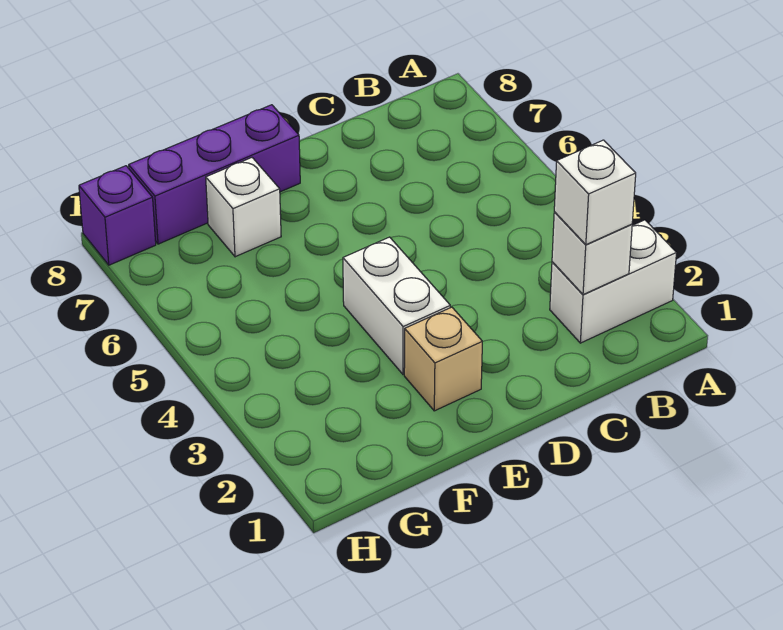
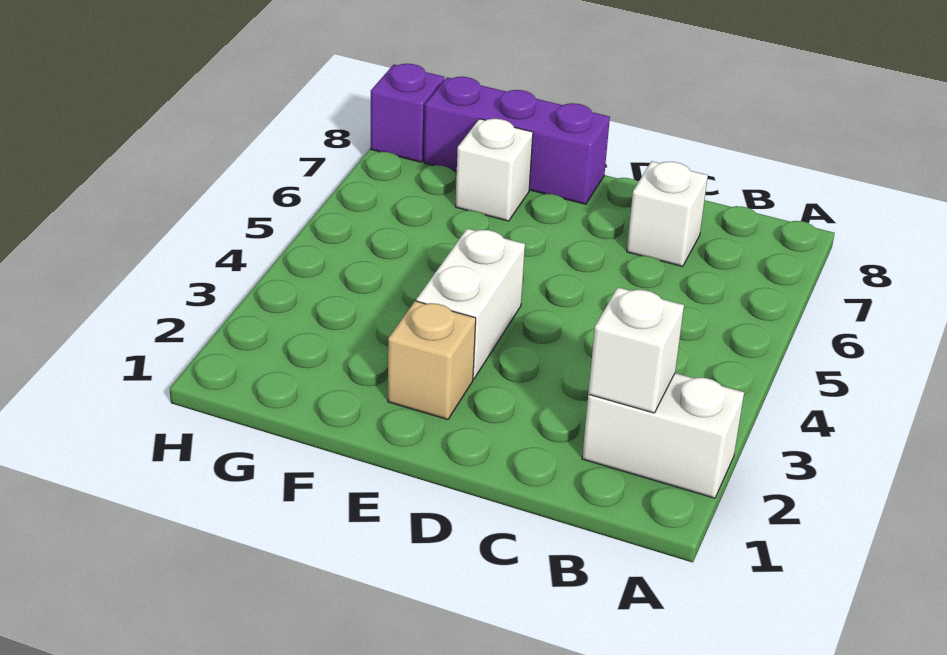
white 1x1 brick [554,140,636,245] -> white 1x1 brick moved to [627,161,708,267]

